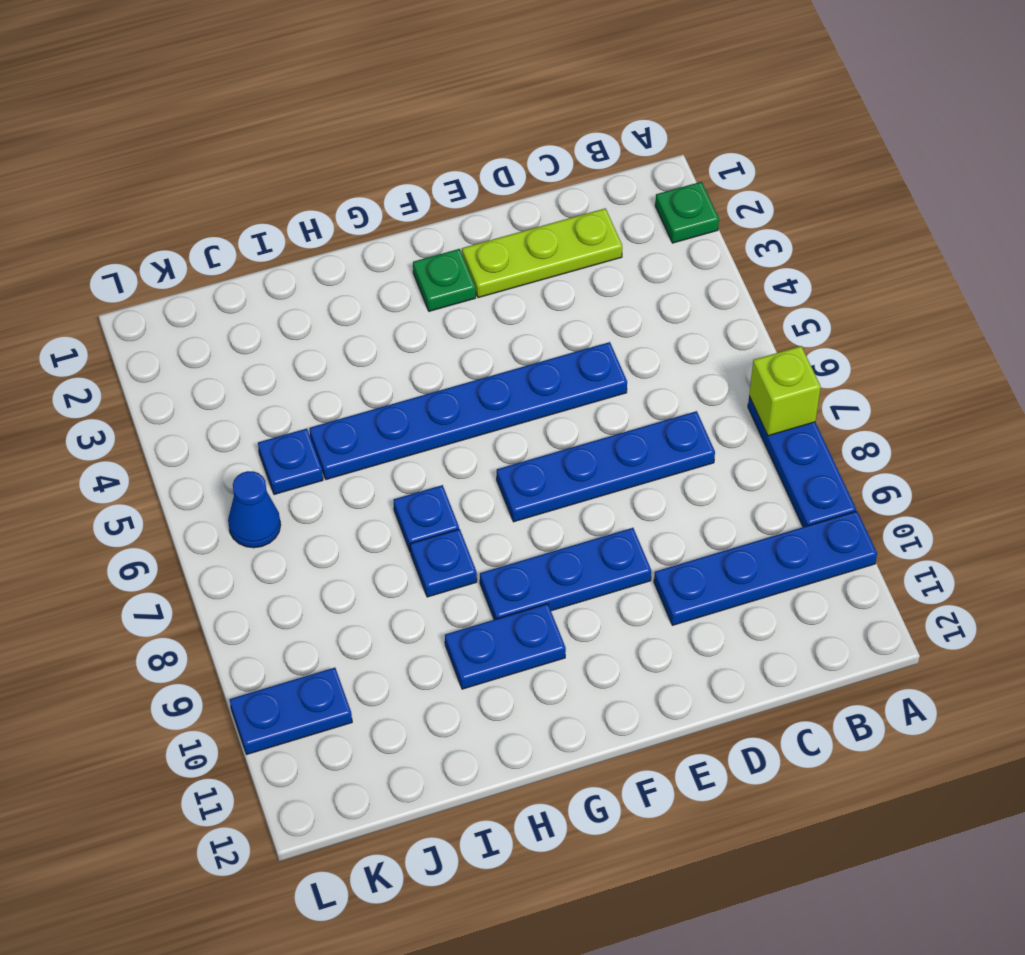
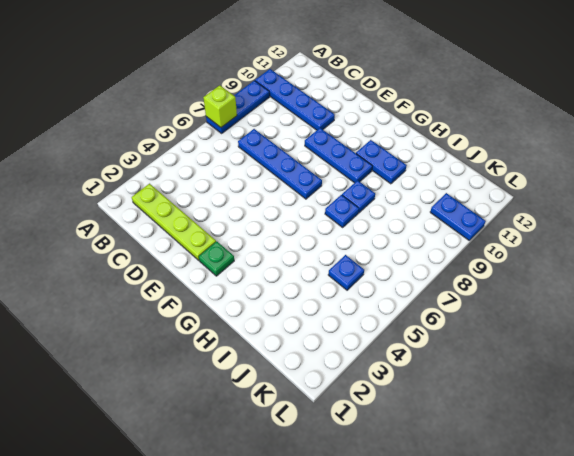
green 1x1 plate [655,182,719,243] -> none
lime 1x3 plate [462,208,622,298] -> lime 1x4 plate [132,184,216,260]
blue 1x6 plate [310,342,627,480] -> none
blue 1x1 cone [228,471,281,548] -> none

